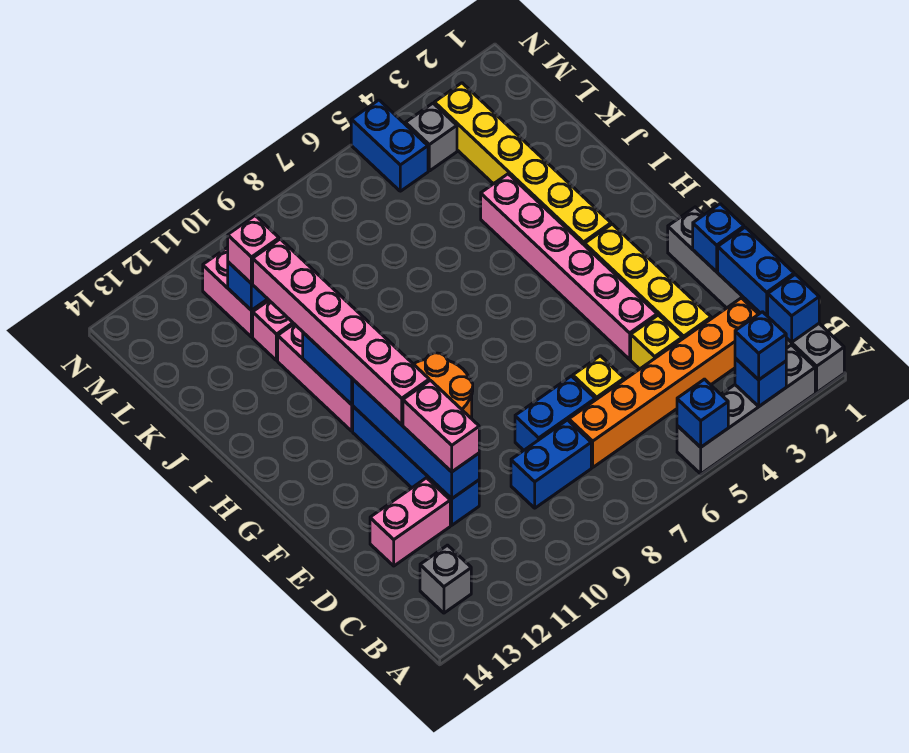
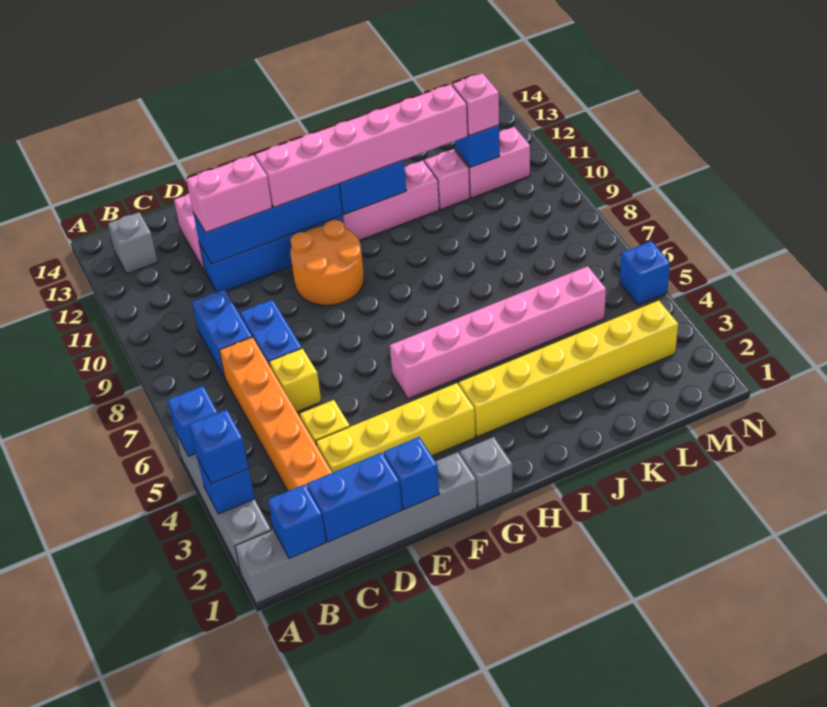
pink 1x6 brick [481,174,657,359] -> pink 1x6 brick moved to [390,266,606,399]
grey 1x1 brick [405,103,457,171] -> grey 1x1 brick moved to [460,437,513,507]
blue 1x2 brick [351,100,428,191] -> blue 1x1 brick [620,241,670,305]

